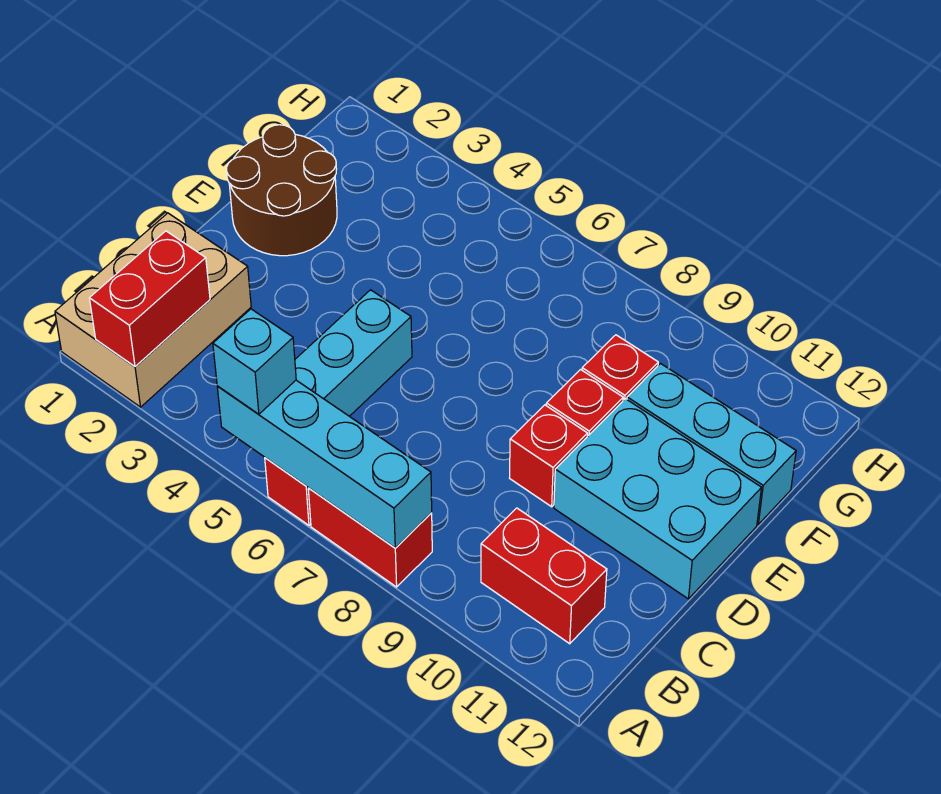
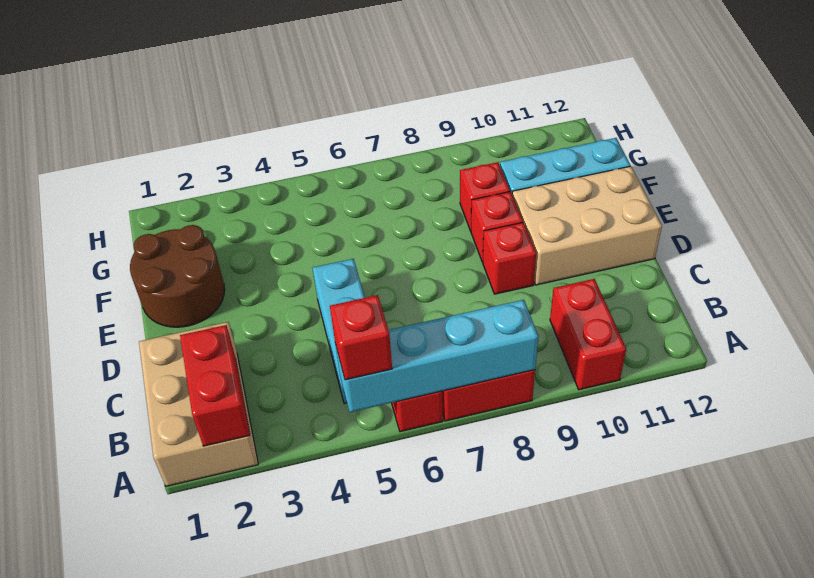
cyan 1x1 brick [213,309,296,414] -> red 1x1 brick [330,295,392,380]
red 1x2 brick [481,508,607,644] -> red 1x2 brick turned to [550,279,626,390]
cyan 2x3 brick [554,399,761,599] -> tan 2x3 brick [512,166,662,285]

